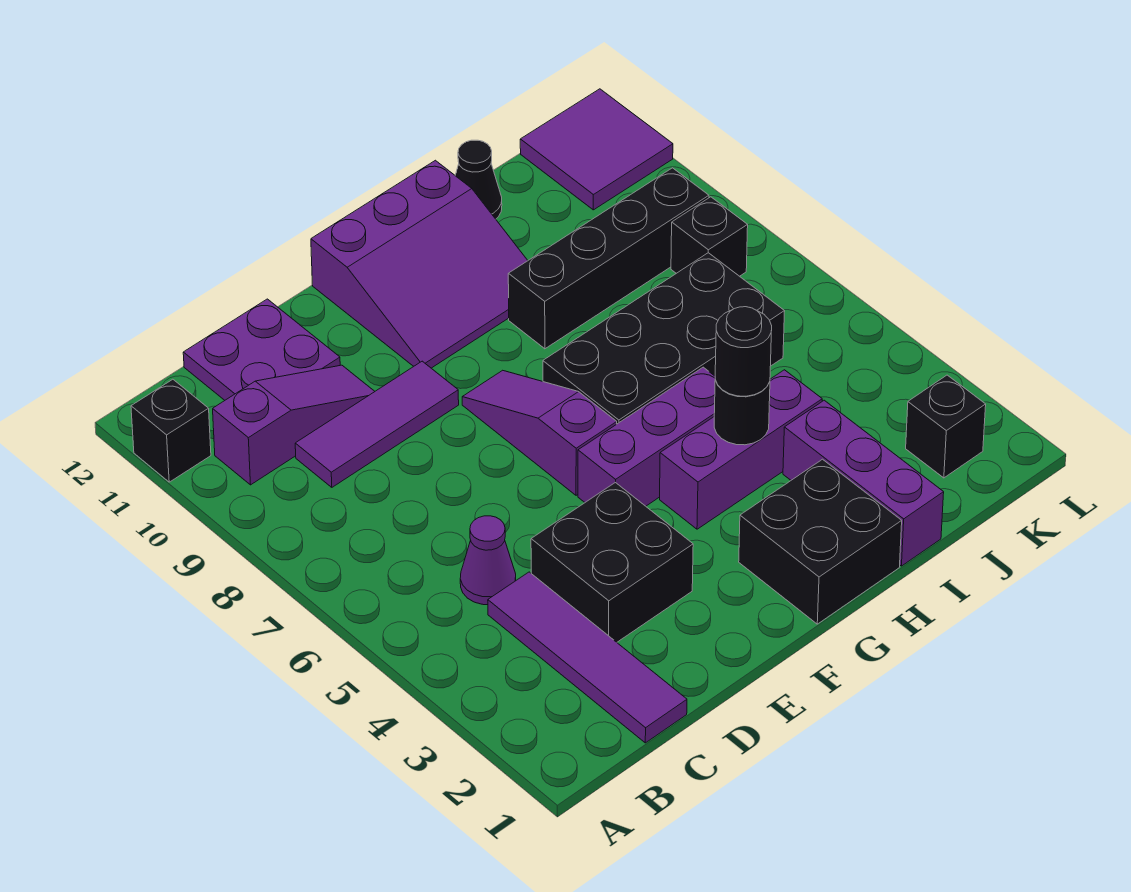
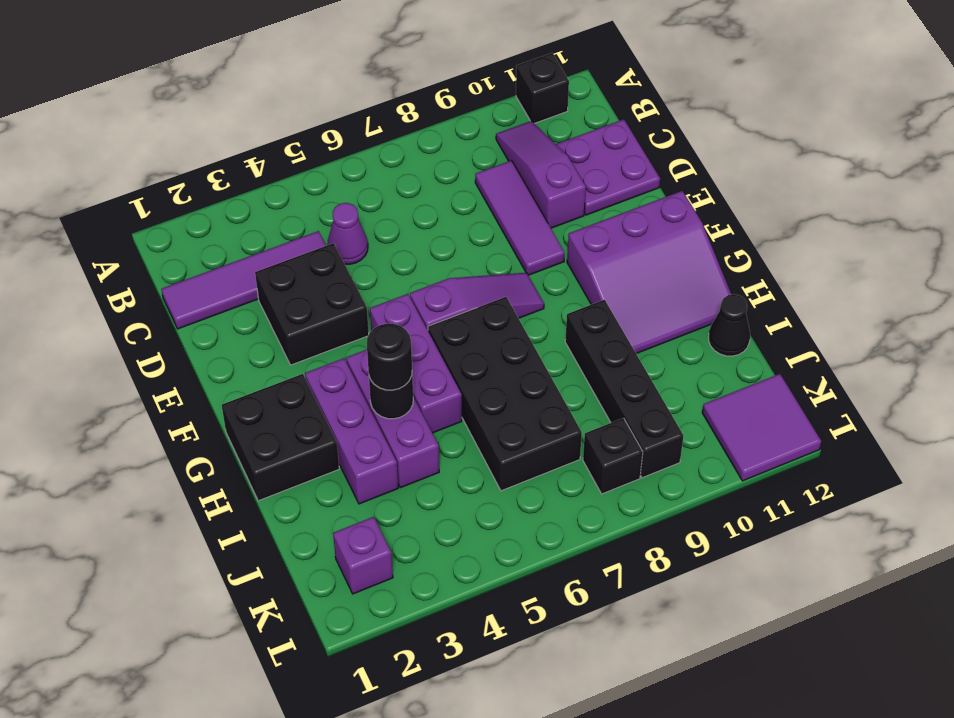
purple 1x3 slope [213,365,375,485] -> purple 1x3 slope turned to [496,121,586,228]
purple 3x3 slope [311,160,528,368] -> purple 3x3 slope turned to [567,191,732,354]
purple 1x3 brick [783,400,944,566] -> purple 1x3 brick turned to [305,358,398,504]
black 1x1 brick [906,375,986,478] -> purple 1x1 brick [333,517,393,594]

